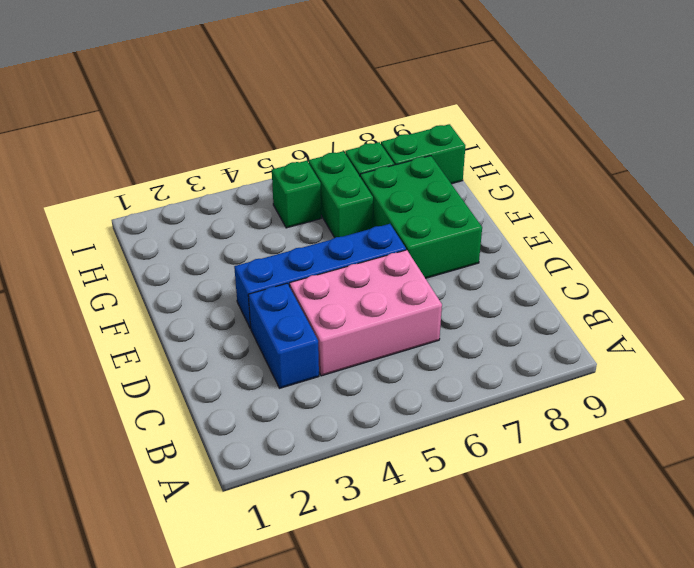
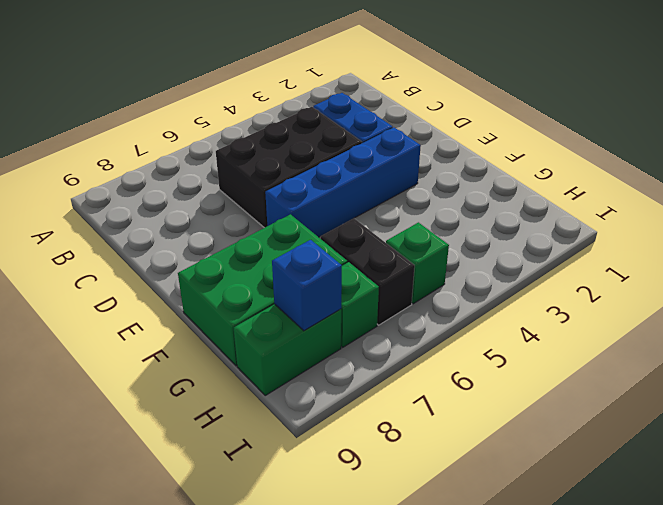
pink 2x3 brick [290,250,442,376] -> black 2x3 brick [216,107,362,228]
green 2x3 brick [360,156,482,278] -> green 2x3 brick turned to [178,214,347,366]
green 1x2 brick [309,151,373,238] -> black 1x2 brick [321,219,415,325]
none -> blue 1x1 brick [272,240,342,331]

